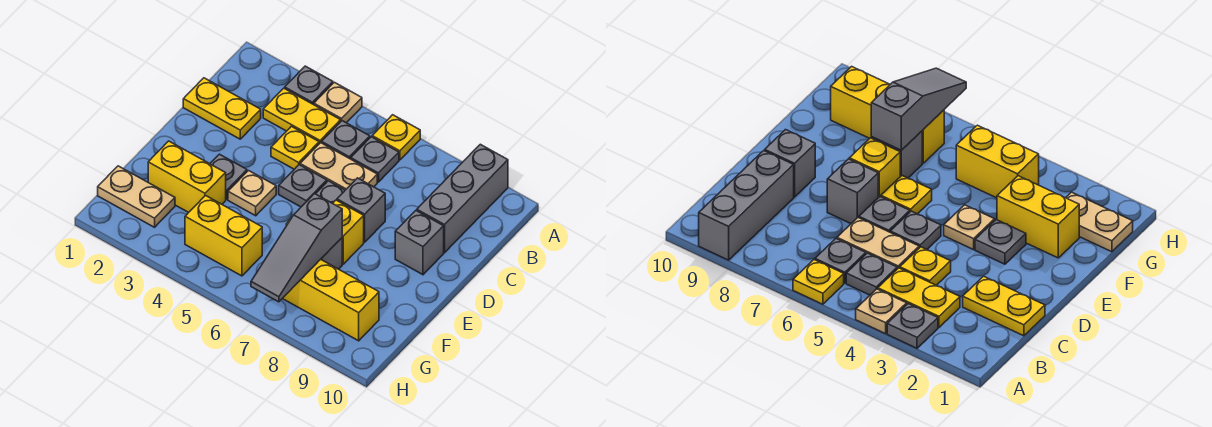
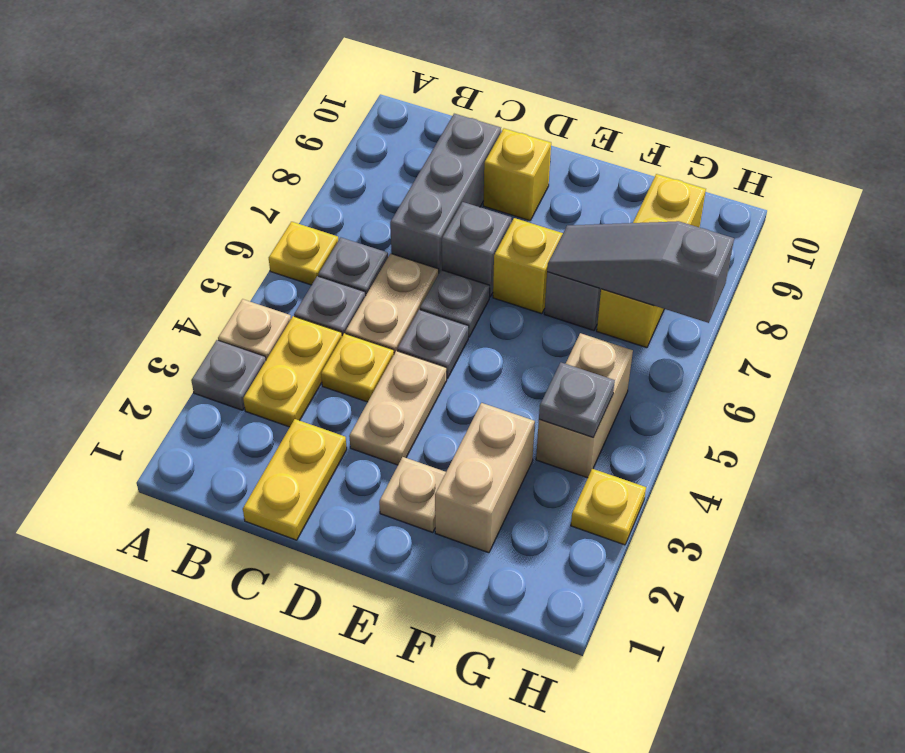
grey 1x3 brick [417,144,508,253] -> grey 1x3 brick turned to [390,114,501,272]
grey 1x1 brick [395,211,444,275] -> yellow 1x1 brick [483,128,551,221]
grey 1x1 plate [210,154,247,199] -> grey 1x1 plate moved to [539,363,615,437]
tan 1x1 plate [228,171,276,216] -> tan 1x1 plate moved to [379,457,446,532]
yellow 1x1 plate [881,176,932,214] -> yellow 1x1 plate moved to [571,469,646,545]
yellow 1x2 brick [148,141,226,212] -> tan 1x2 brick [435,403,535,553]
grey 1x3 slope [251,194,342,302] -> grey 1x3 slope turned to [547,221,734,323]
tan 1x2 plate [98,166,175,227] -> tan 1x2 plate moved to [349,351,447,465]
yellow 1x2 brick [185,196,262,276] -> tan 1x2 brick [536,333,633,478]

